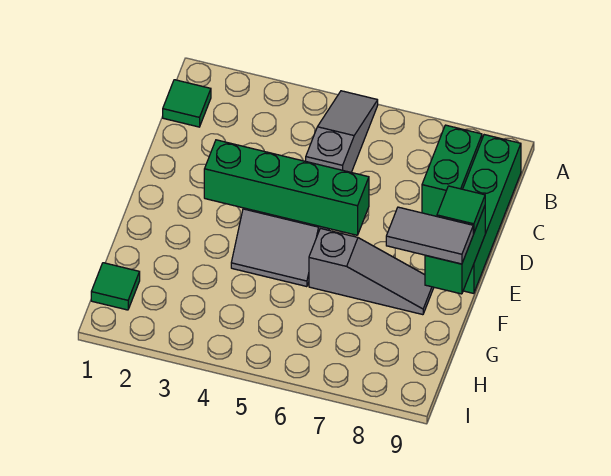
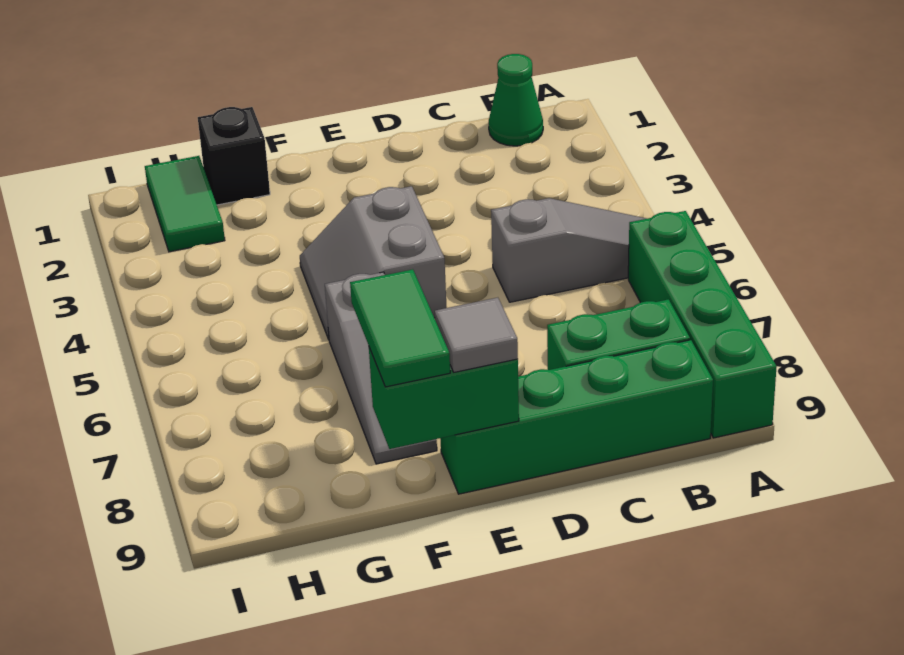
green 1x1 tile [163,80,211,127] -> green 1x1 cone [489,54,543,146]
green 1x4 brick [204,140,369,235] -> green 1x4 brick moved to [628,211,777,438]
green 1x1 tile [437,186,485,233] -> grey 1x1 tile [435,298,518,372]
grey 1x2 tile [386,207,473,264] -> green 1x2 tile [350,269,450,387]
none -> black 1x1 brick [198,107,270,205]
green 1x1 tile [91,263,140,310] -> green 1x2 tile [145,156,225,252]

